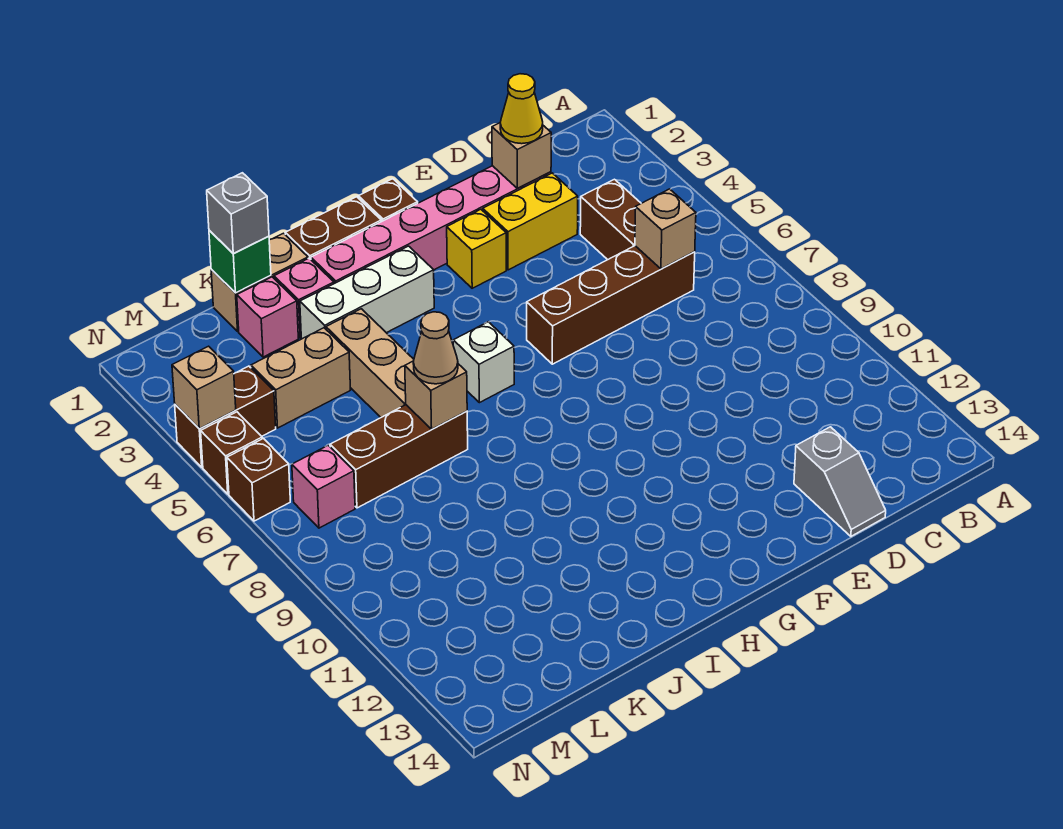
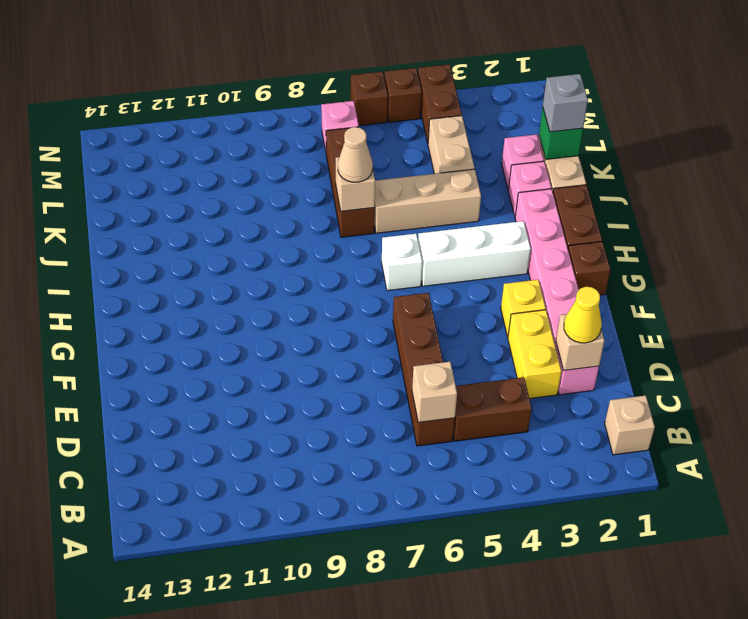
grey 1x2 slope [794,427,886,536] -> none
white 1x3 brick [300,246,434,339] -> white 1x3 brick turned to [418,221,531,286]
tan 1x1 brick [172,346,236,429] -> tan 1x1 brick moved to [605,396,655,455]

